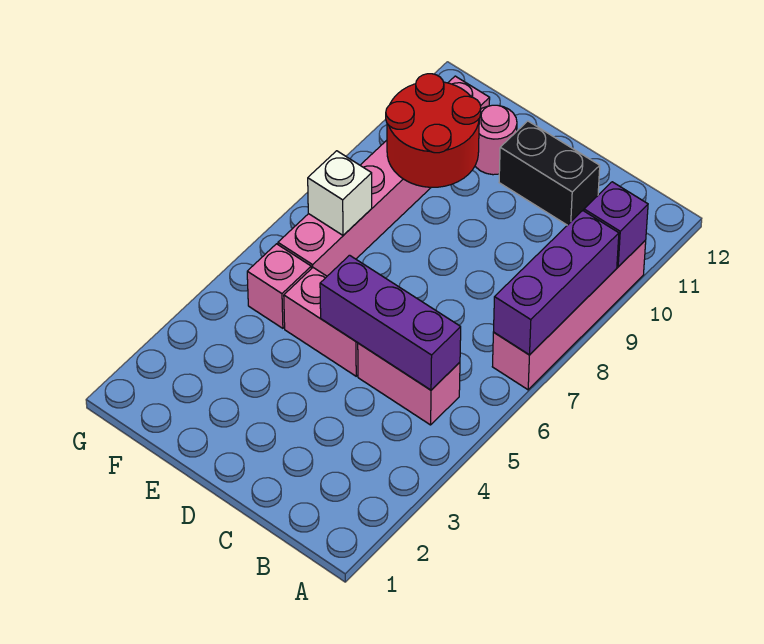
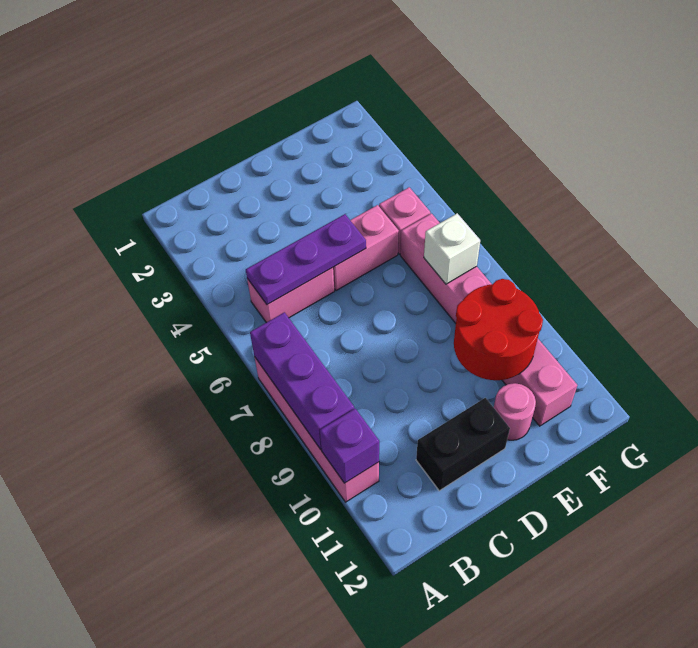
purple 1x3 brick [320,255,461,390] -> purple 1x3 plate [246,214,366,305]

